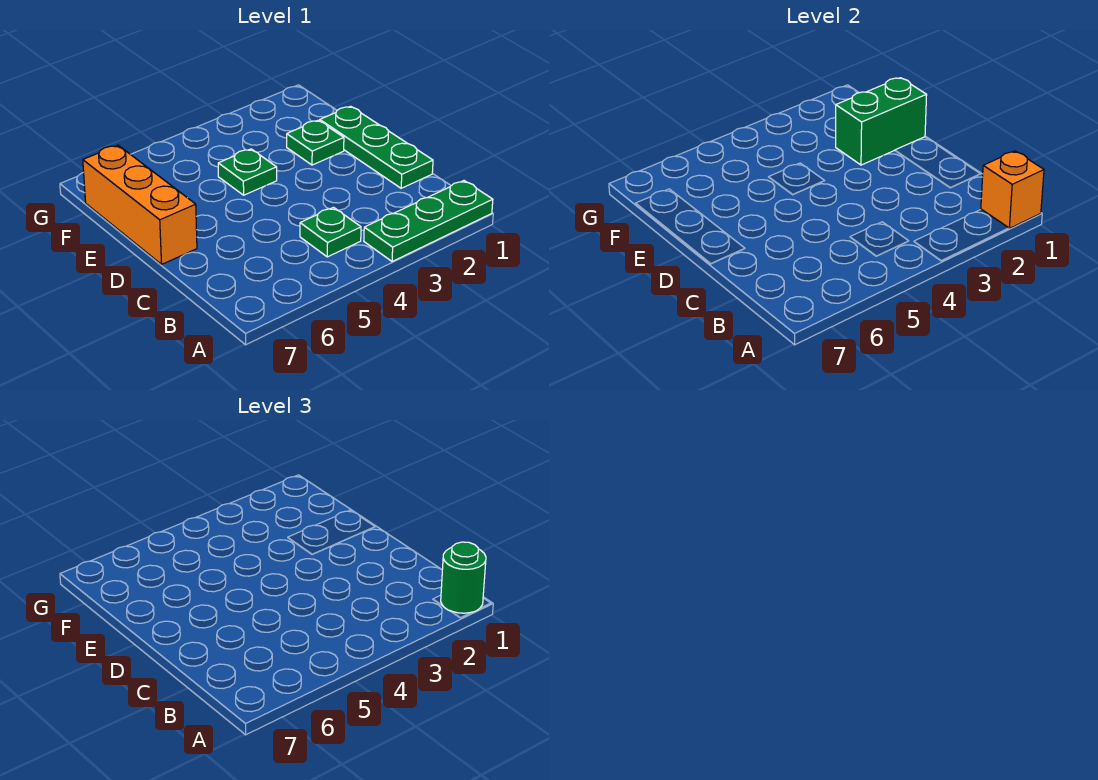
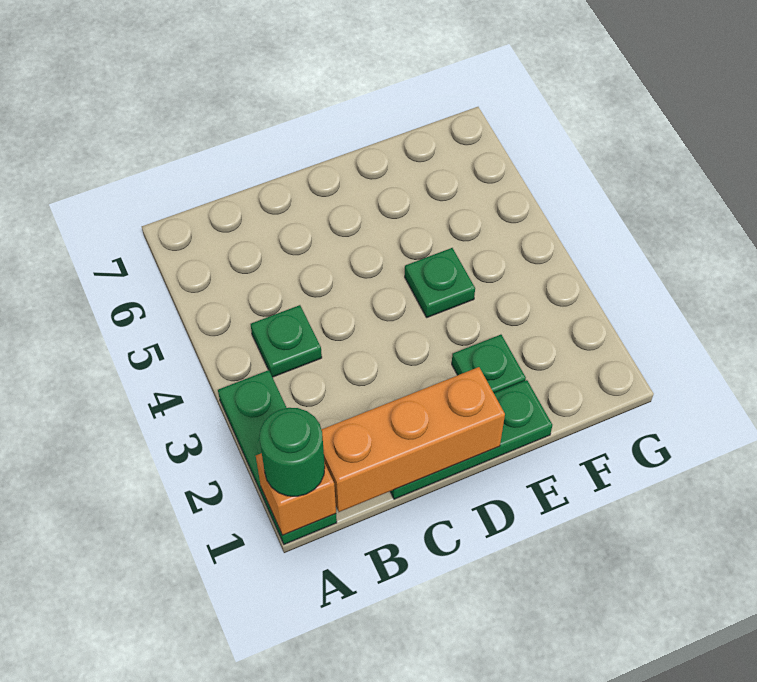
orange 1x3 brick [83,145,197,264] -> orange 1x3 brick moved to [321,367,505,512]
green 1x2 brick [836,78,927,165] -> none

